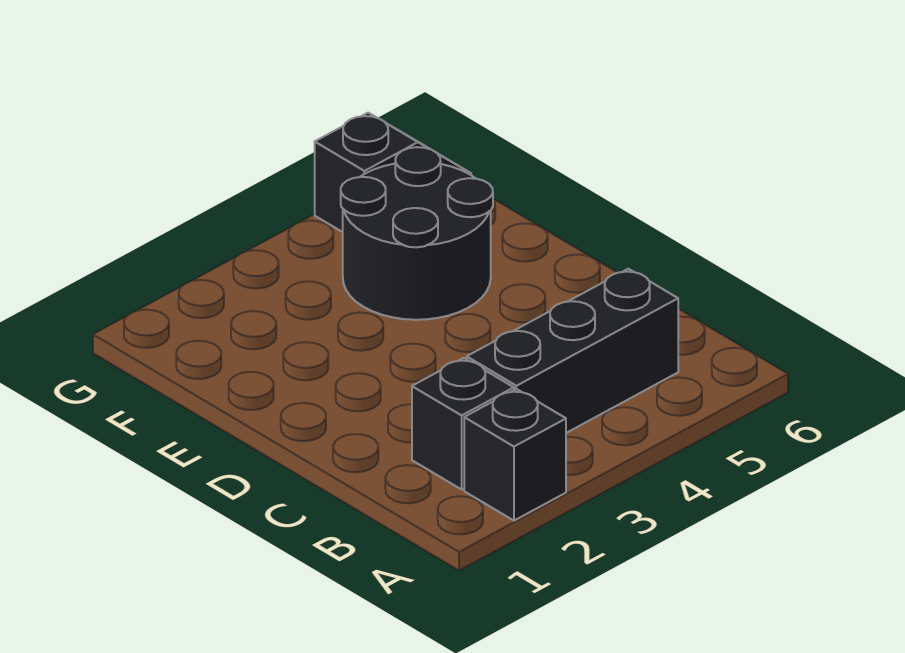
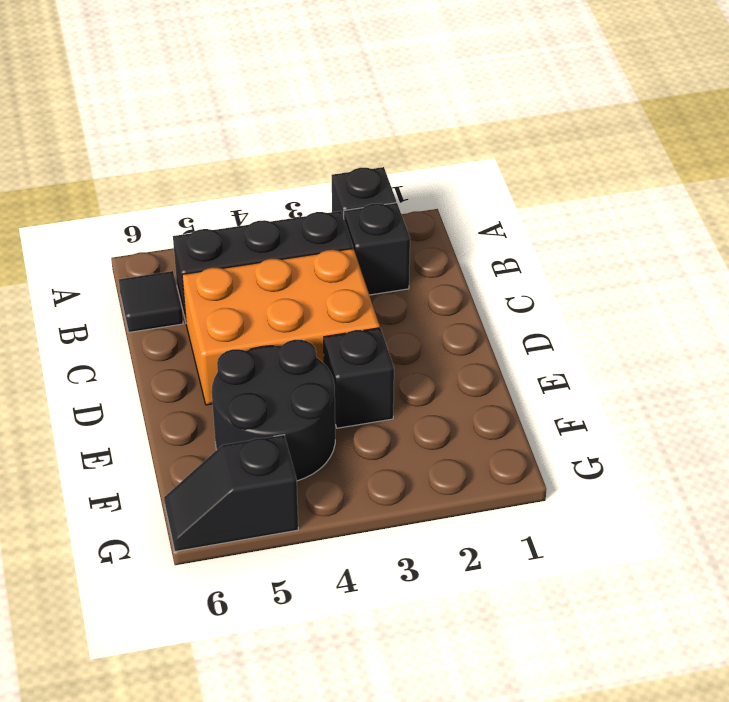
none -> black 1x1 tile [119,271,183,332]
none -> orange 2x3 brick [182,249,380,405]
none -> black 1x1 brick [324,328,394,428]

